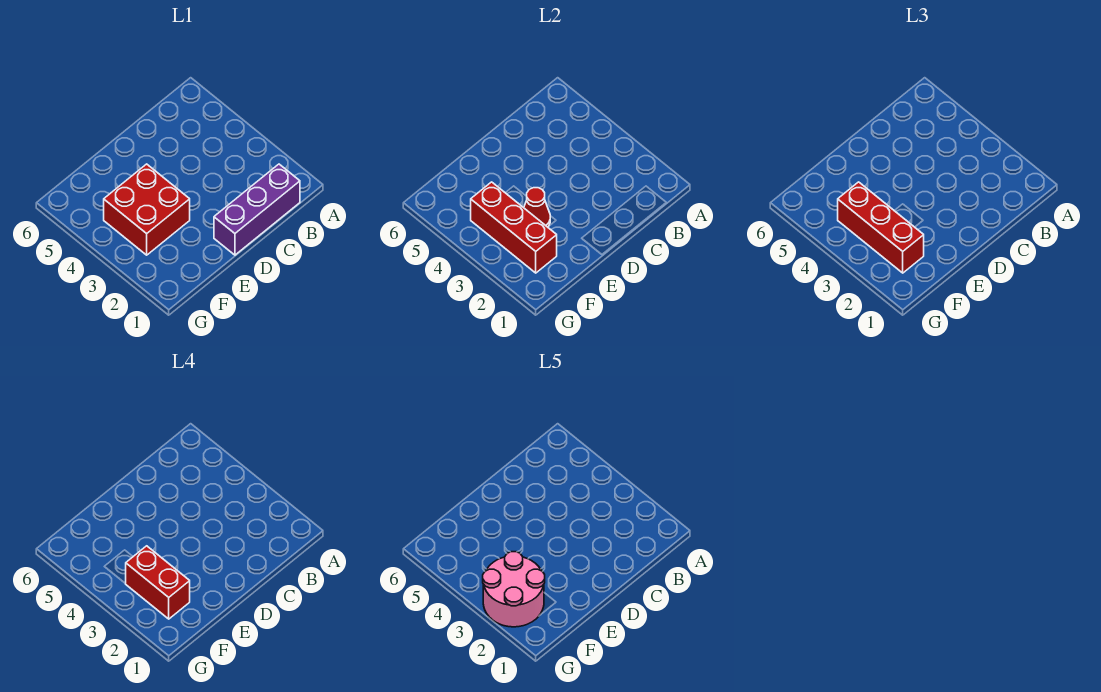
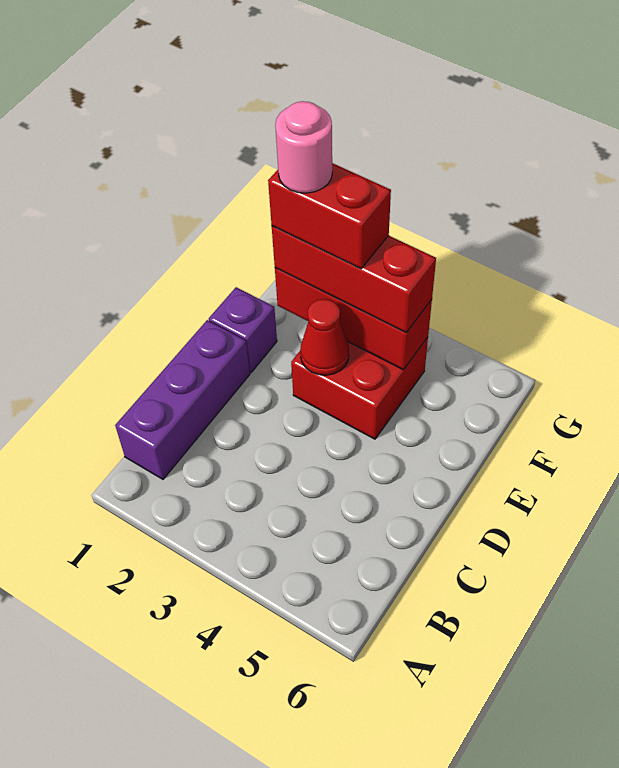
none -> purple 1x1 brick [209,287,277,372]
pink 2x2 round brick [483,552,545,627] -> pink 1x1 round brick [275,101,332,193]

